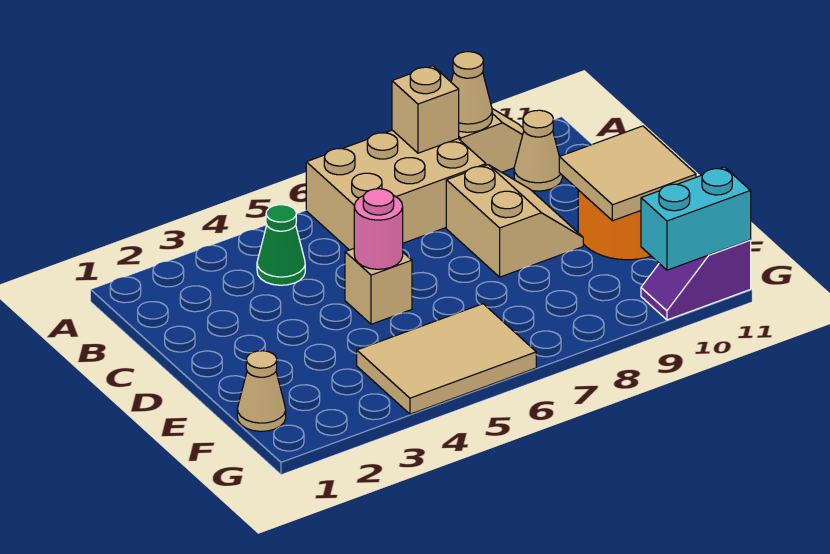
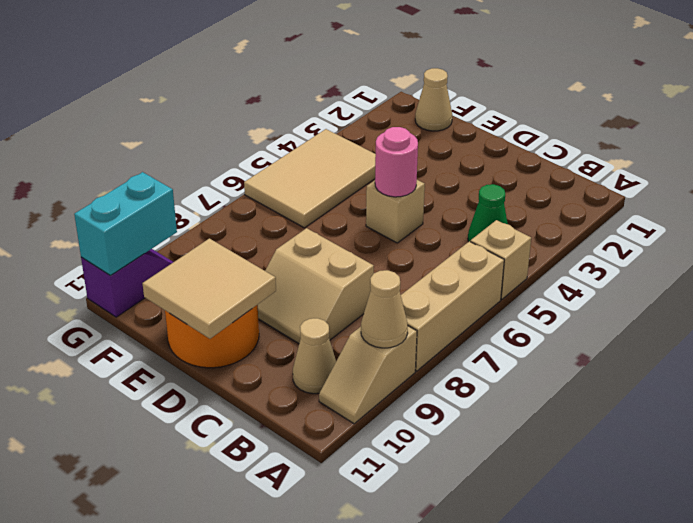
tan 2x3 brick [306,130,486,250] -> tan 1x3 brick [401,241,504,371]
tan 1x1 brick [392,66,459,153] -> tan 1x1 brick moved to [471,220,531,299]

